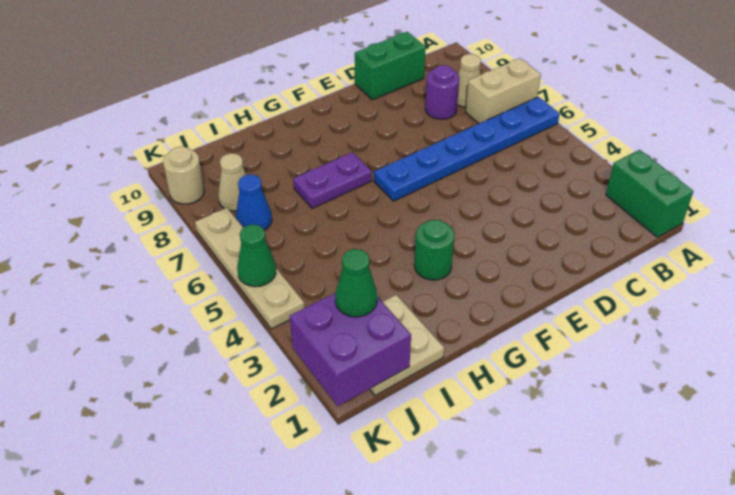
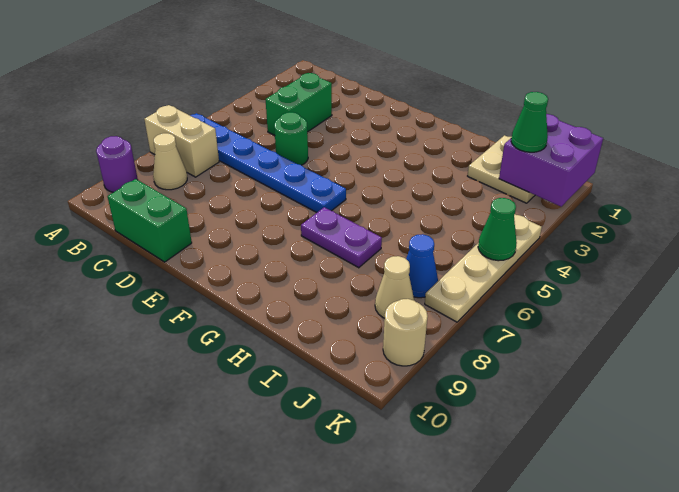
green 1x2 brick [606,150,693,237] -> green 1x2 brick moved to [266,73,332,135]
purple 1x1 round brick [425,65,460,119] -> purple 1x1 round brick moved to [96,136,138,192]
green 1x1 round brick [414,220,455,280] -> green 1x1 round brick moved to [274,112,308,165]

